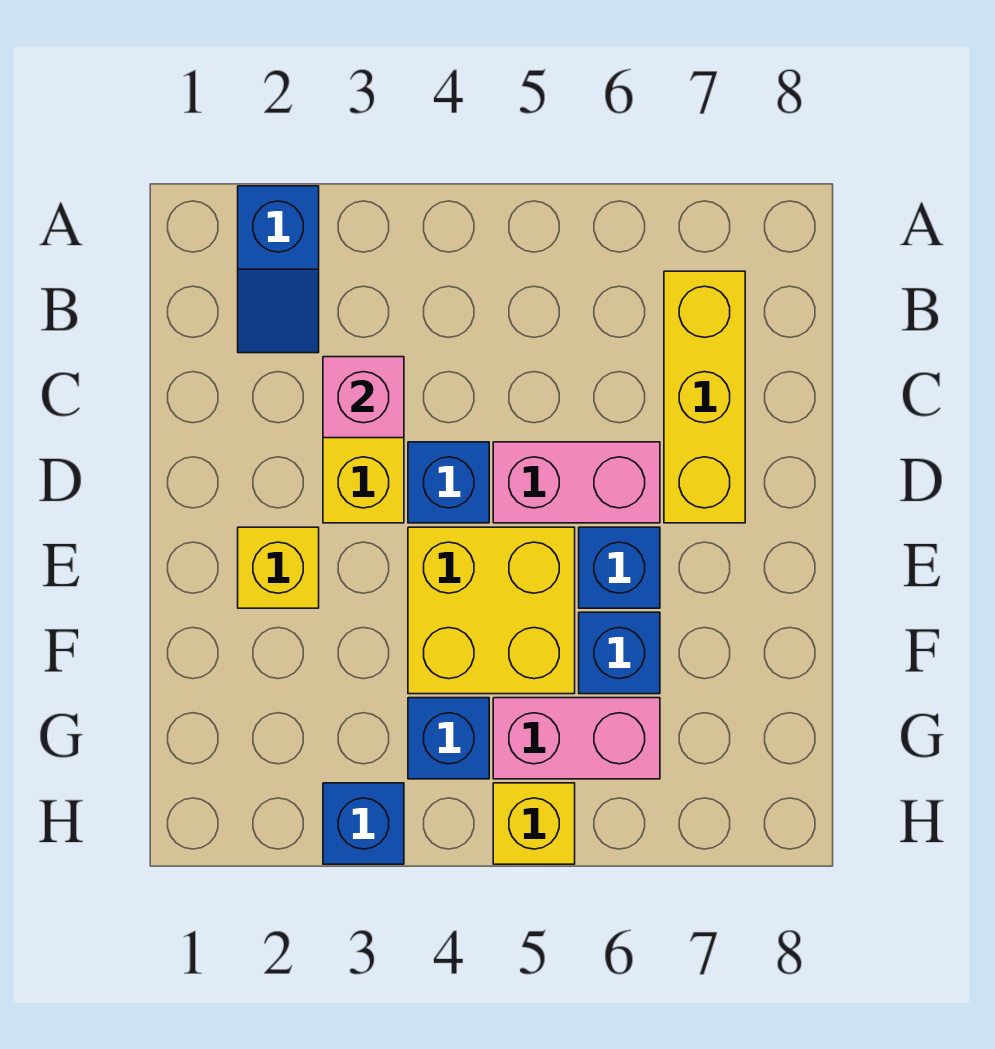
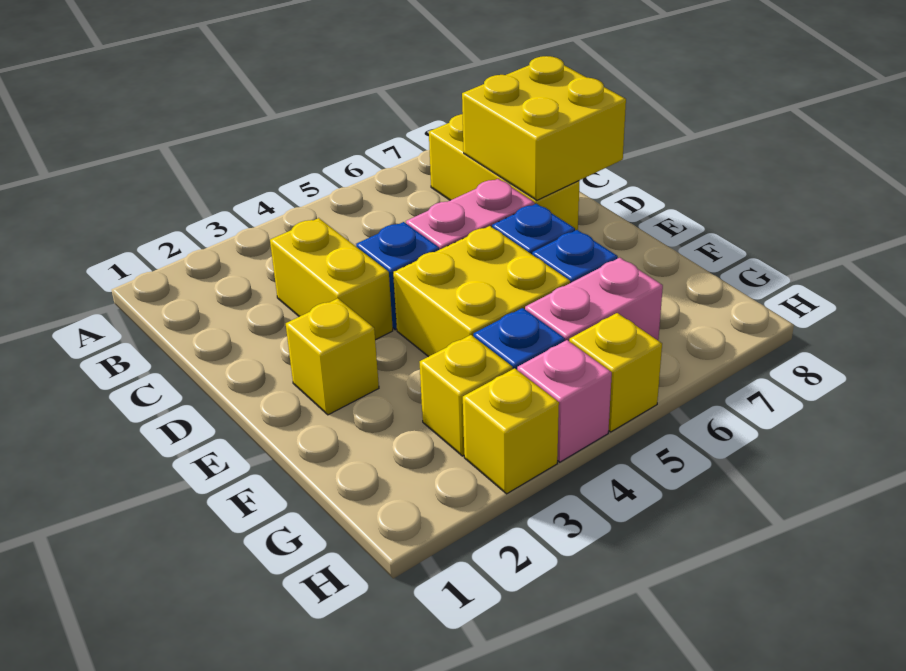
blue 1x2 slope [238,186,319,353] -> none
pink 1x1 brick [323,357,404,438] -> pink 1x1 brick moved to [517,340,612,462]
none -> yellow 2x2 brick [462,56,626,200]
none -> yellow 1x1 brick [420,335,513,456]
blue 1x1 brick [323,783,404,864] -> yellow 1x1 brick [463,368,559,494]

